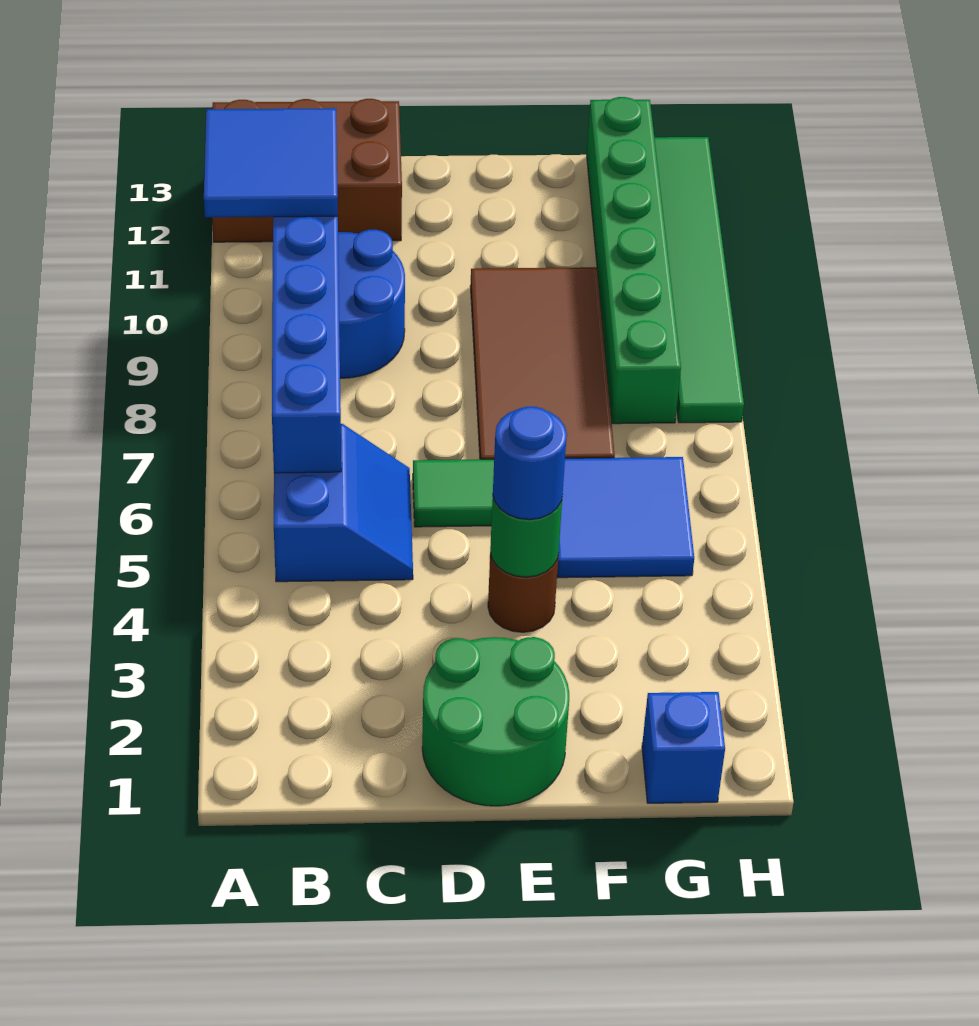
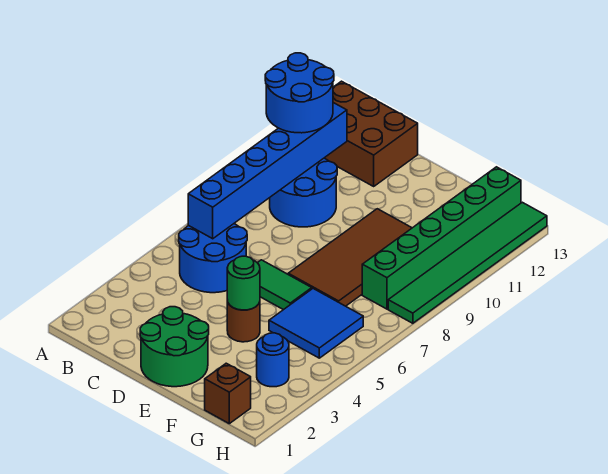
blue 2x2 tile [204,108,338,217] -> blue 2x2 round brick [265,53,334,133]
blue 2x2 slope [274,424,413,582] -> blue 2x2 round brick [179,224,247,293]
blue 1x1 round brick [493,407,567,520] -> blue 1x1 round brick moved to [257,333,289,387]
blue 1x1 brick [642,692,725,803] -> brown 1x1 brick [205,363,251,424]

